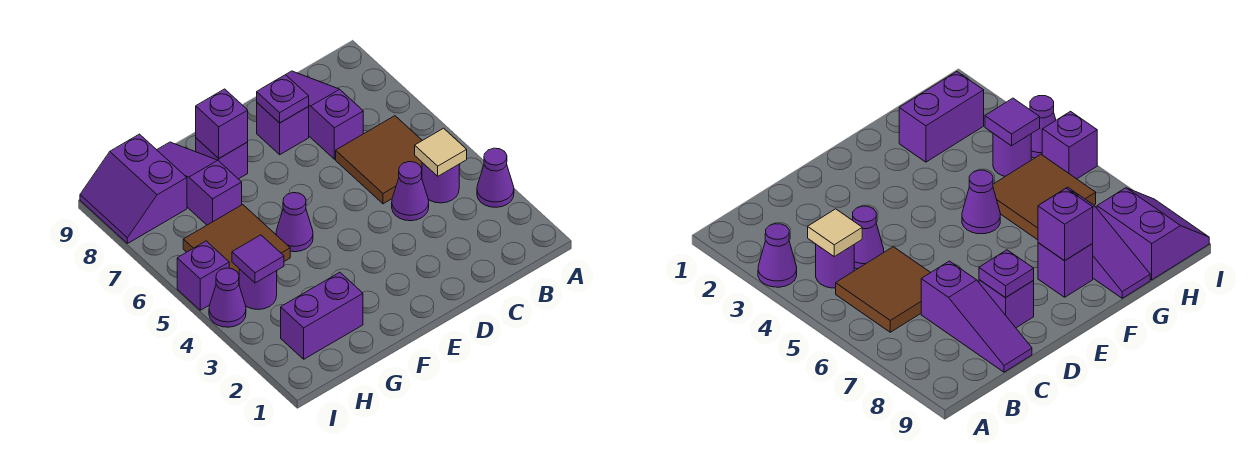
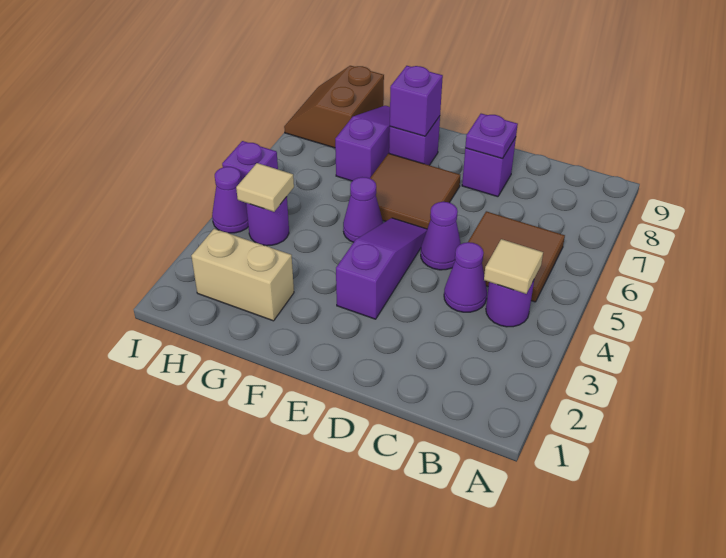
purple 1x1 cone [477,148,514,207] -> purple 1x1 cone moved to [421,202,461,270]
purple 1x3 slope [286,71,363,159] -> purple 1x3 slope moved to [336,218,427,319]
purple 1x2 brick [281,272,363,359] -> tan 1x2 brick [191,229,294,321]
brown 2x2 tile [183,205,290,274] -> brown 2x2 tile moved to [370,153,460,229]
purple 1x1 tile [232,235,284,283] -> tan 1x1 tile [236,163,294,212]
purple 2x2 slope [80,134,187,244] -> brown 2x2 slope [284,66,384,148]

